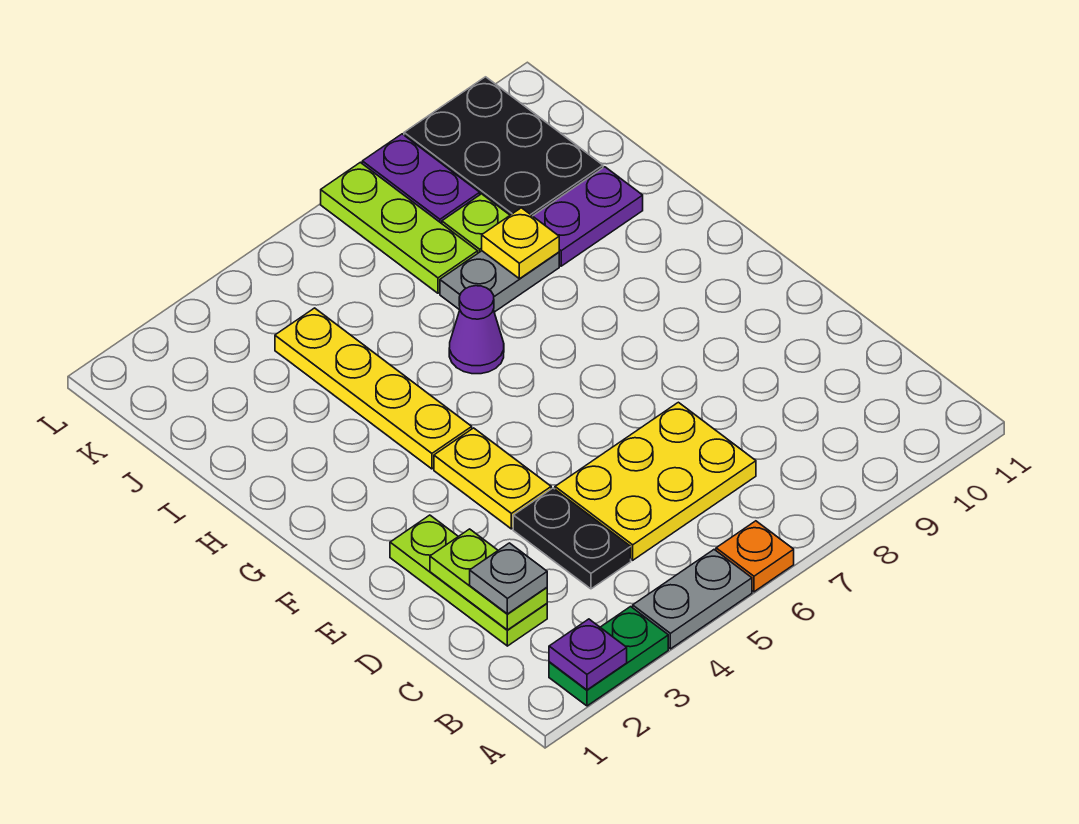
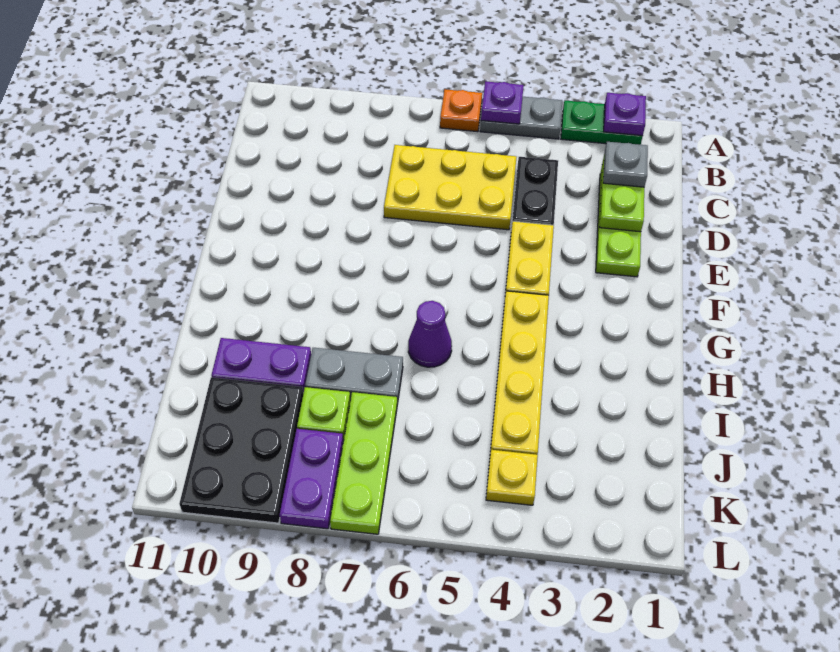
none -> purple 1x1 plate [481,81,524,124]
yellow 1x1 plate [482,208,559,279] -> yellow 1x1 plate moved to [486,450,538,505]

